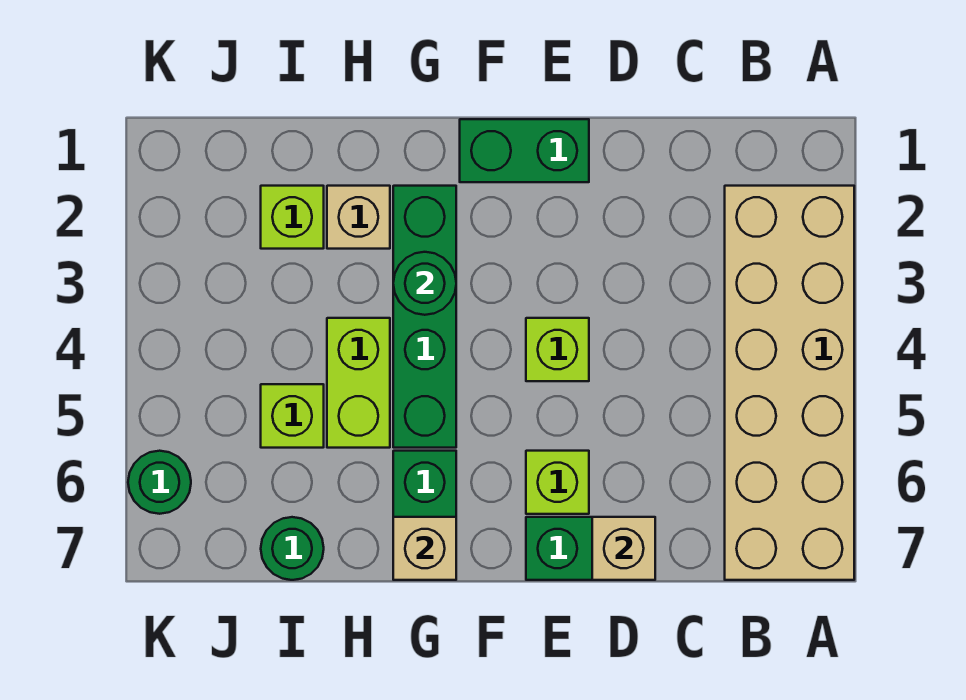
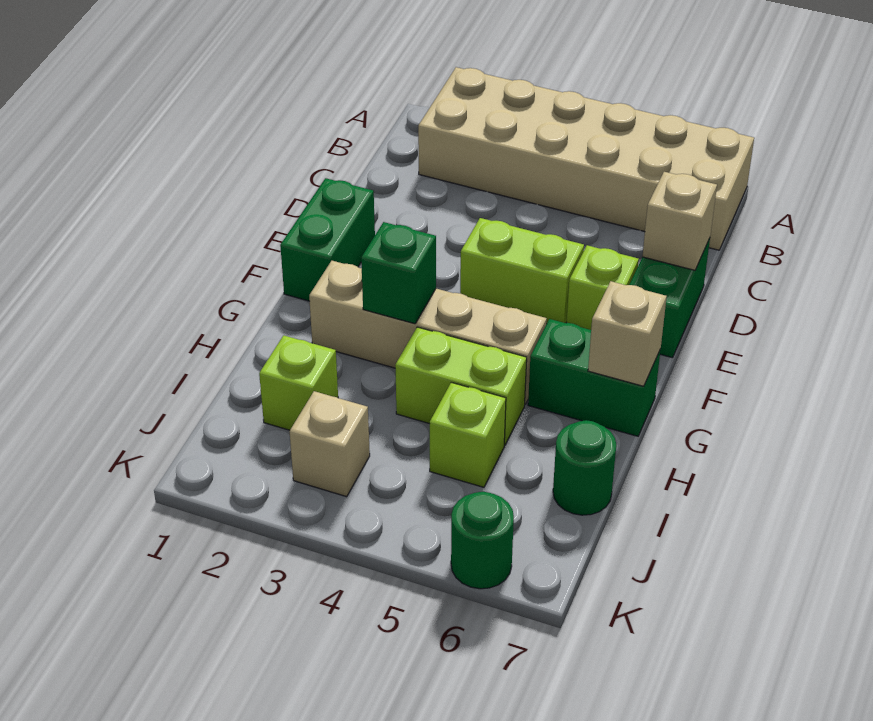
lime 1x1 brick [526,318,589,381] -> lime 1x2 brick [460,218,584,324]
green 1x4 brick [393,186,456,448] -> tan 1x4 brick [309,261,547,404]
green 1x1 round brick [393,252,456,315] -> green 1x1 brick [361,222,436,324]
tan 1x1 brick [327,186,390,249] -> tan 1x1 brick moved to [289,391,370,497]

